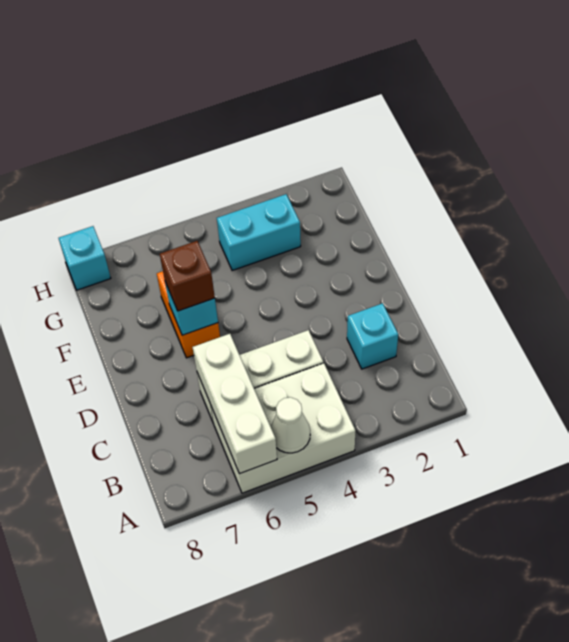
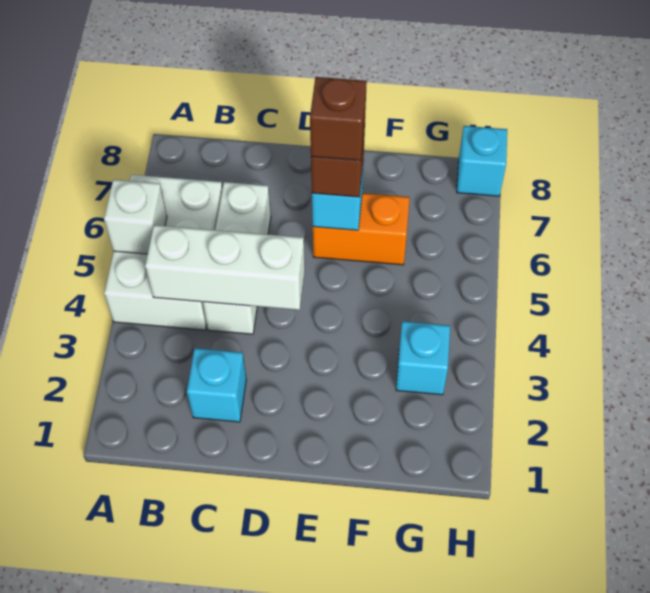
white 1x1 cone [271,397,310,453] -> white 1x1 brick [104,180,167,254]
white 1x3 brick [193,334,277,474] -> white 1x3 brick moved to [145,225,305,310]
none -> brown 1x1 brick [310,77,367,161]
cyan 1x2 brick [217,194,301,271] -> cyan 1x1 brick [396,321,450,395]

